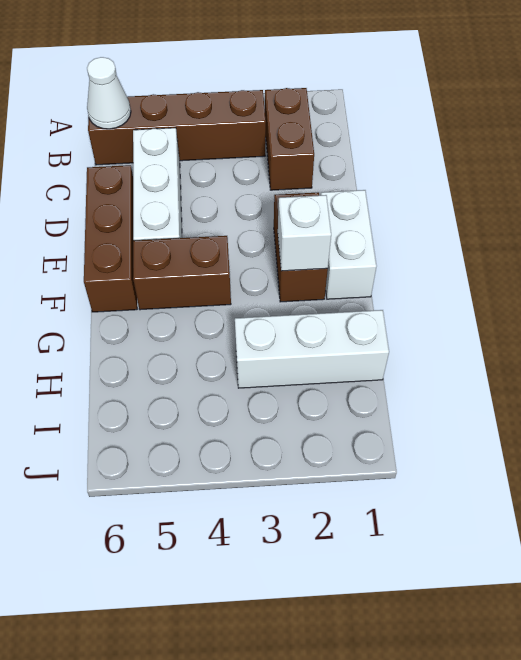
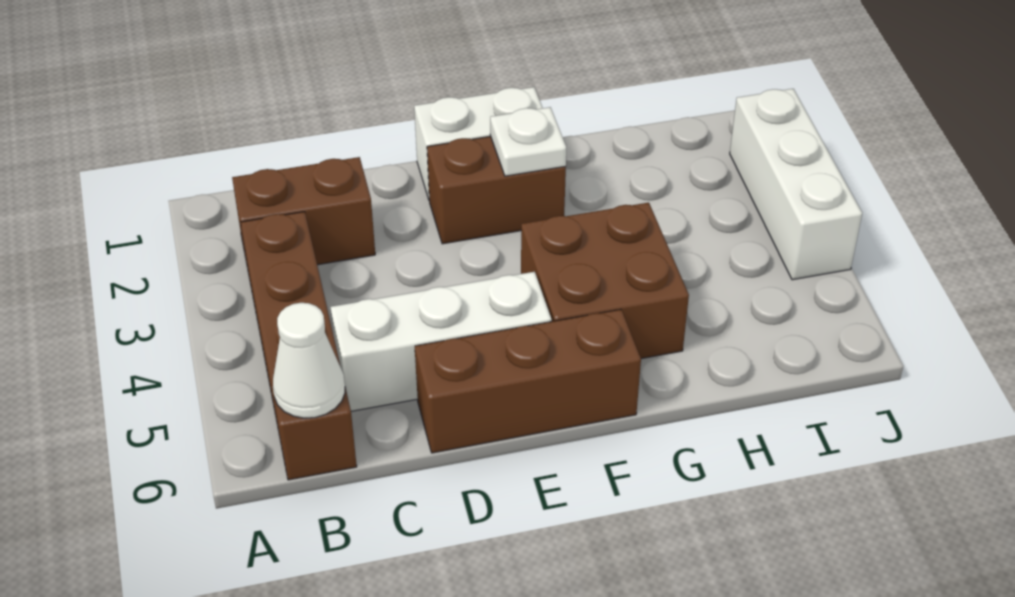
white 1x1 brick [278,195,331,271] -> white 1x1 plate [490,107,566,176]
brown 1x2 brick [133,236,231,310] -> brown 2x2 brick [521,203,689,359]
white 1x3 brick [235,310,389,388] -> white 1x3 brick moved to [730,89,862,280]

